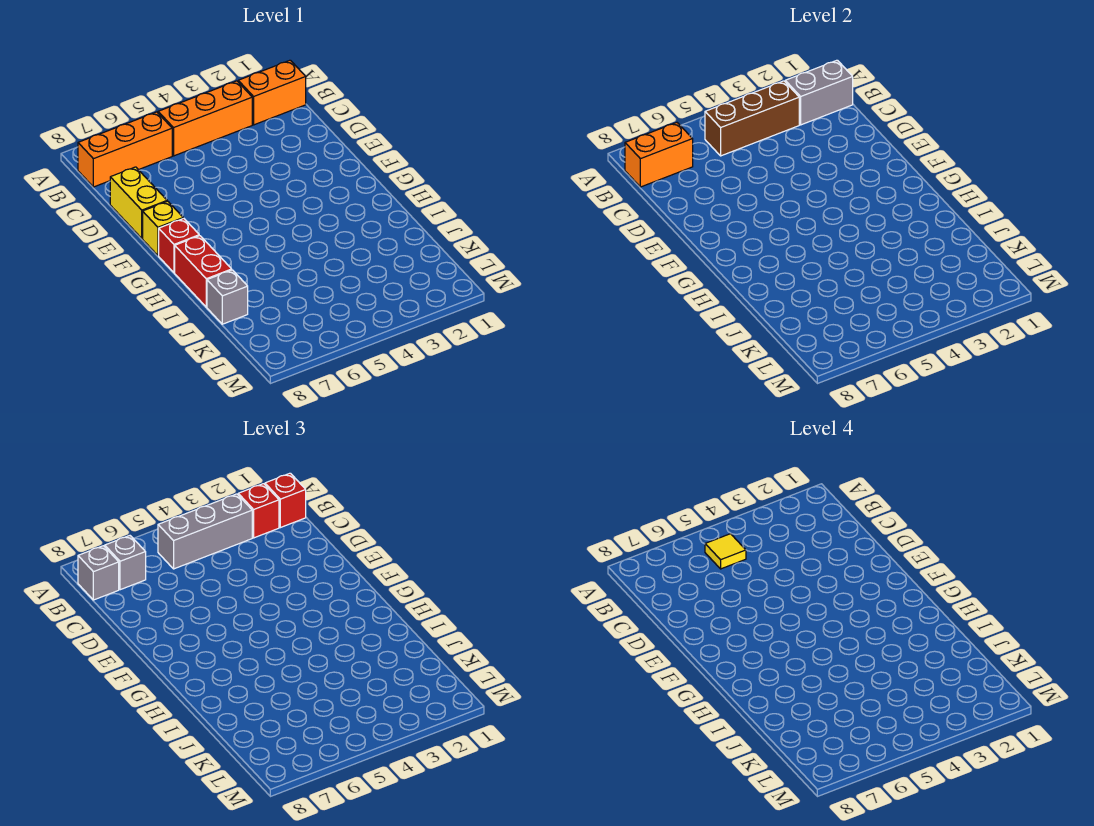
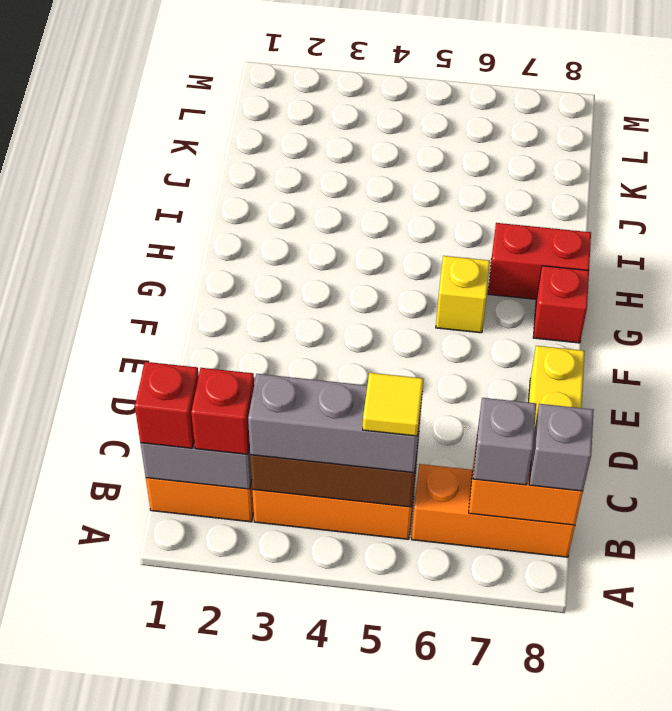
yellow 1x1 brick [143,201,183,256] -> yellow 1x1 brick moved to [436,256,490,333]
red 1x2 brick [175,236,232,307] -> red 1x2 brick turned to [488,223,591,299]
grey 1x1 brick [207,270,248,324] -> none

